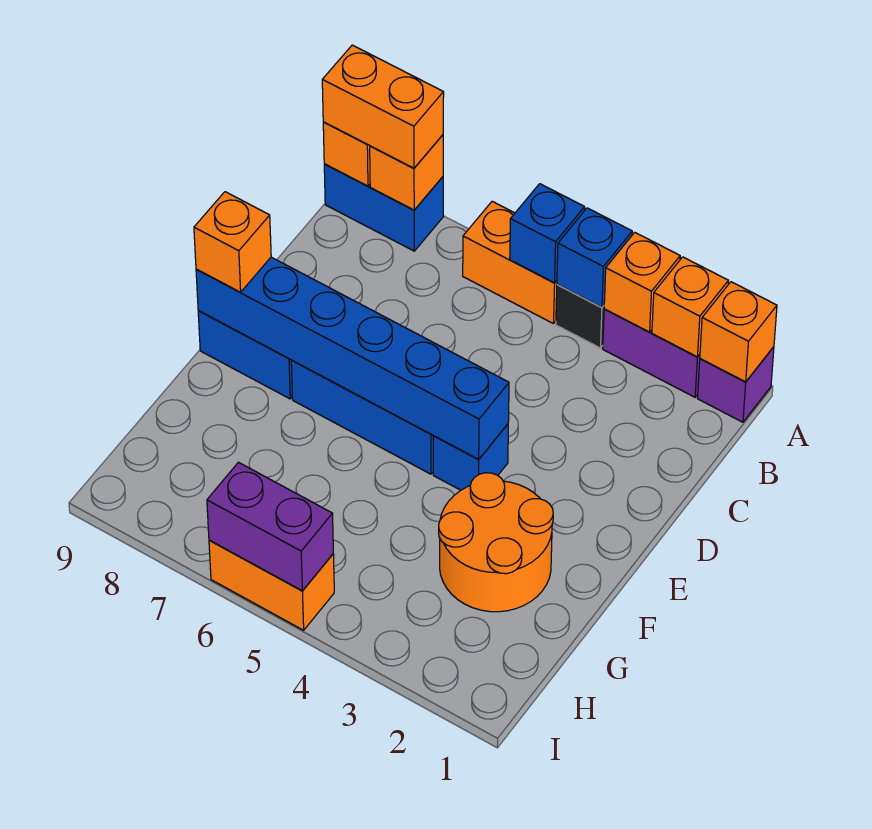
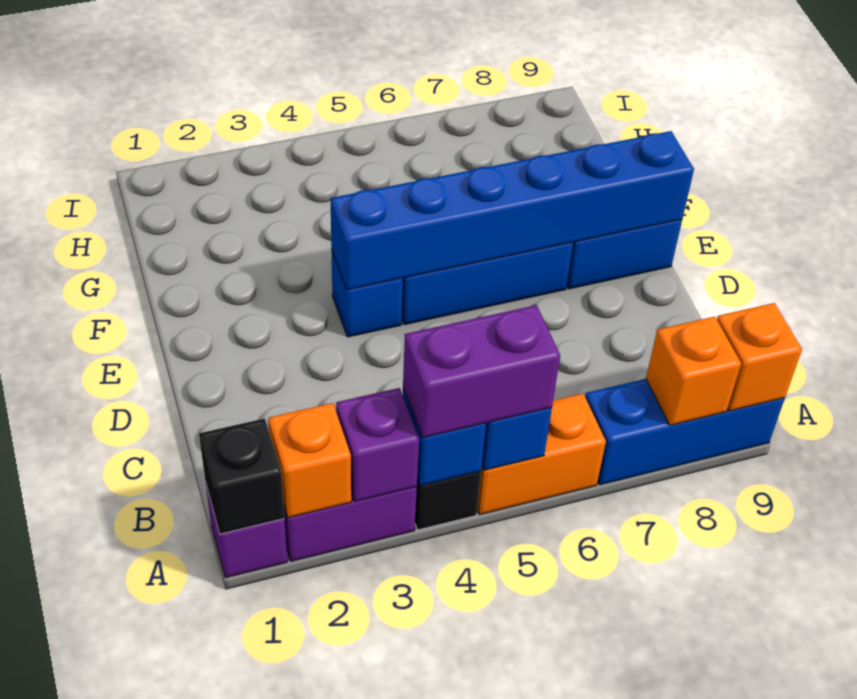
orange 1x1 brick [700,282,777,382] -> black 1x1 brick [199,418,284,534]
orange 1x1 brick [604,232,680,332] -> purple 1x1 brick [336,388,419,501]
blue 1x2 brick [324,164,443,251] -> blue 1x3 brick [585,379,785,485]
orange 1x2 brick [322,45,444,168] -> none
orange 1x1 brick [194,192,271,292] -> none
orange 2x2 round brick [439,473,553,612] -> none
orange 1x2 brick [209,540,334,630] -> none
purple 1x2 brick [207,462,333,591] -> purple 1x2 brick moved to [403,305,560,438]

